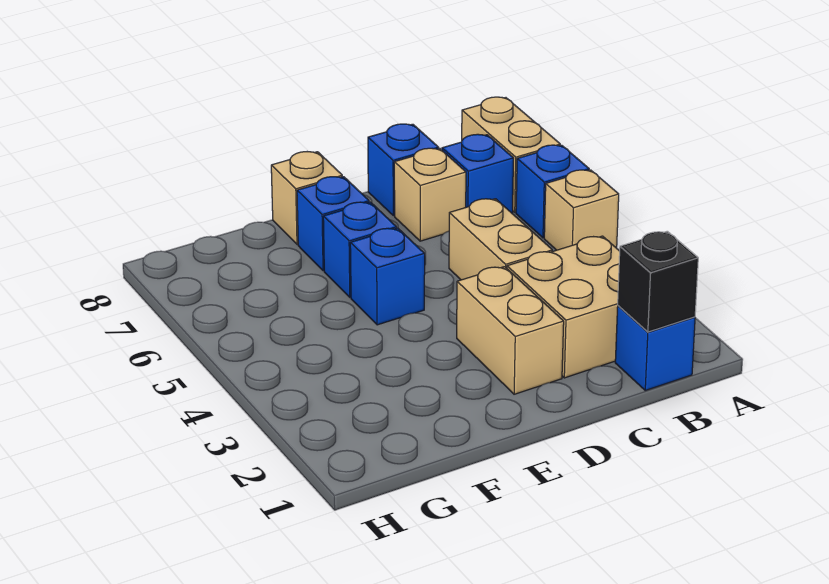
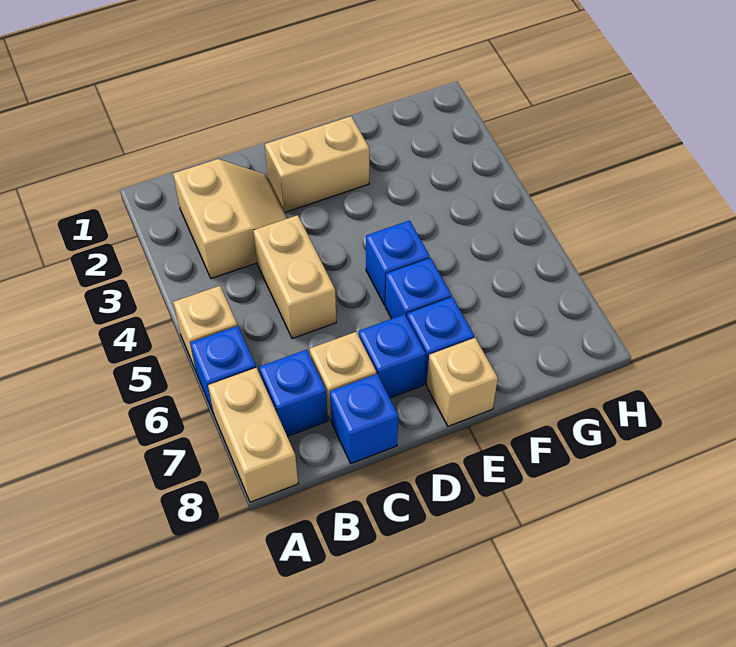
blue 1x1 brick [615,306,695,390] -> blue 1x1 brick moved to [359,314,426,398]
black 1x1 brick [618,231,698,332] -> none
tan 2x2 brick [507,236,620,378] -> tan 2x2 slope [173,159,287,279]
tan 1x2 brick [457,267,564,394] -> tan 1x2 brick turned to [265,116,369,212]

